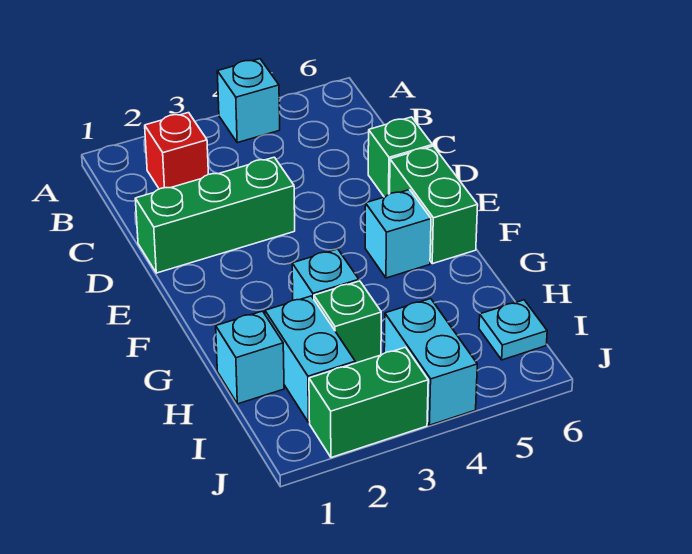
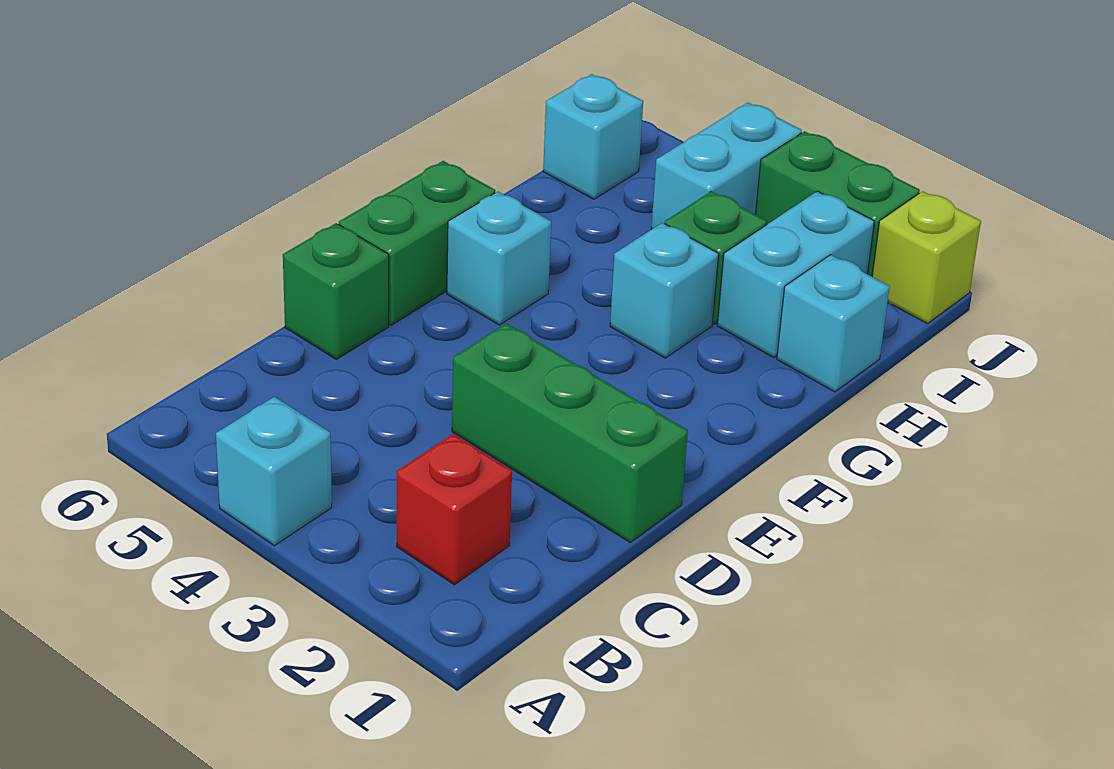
cyan 1x1 plate [479,300,547,360] -> cyan 1x1 brick [543,74,643,199]
none -> lime 1x1 brick [872,191,981,324]

